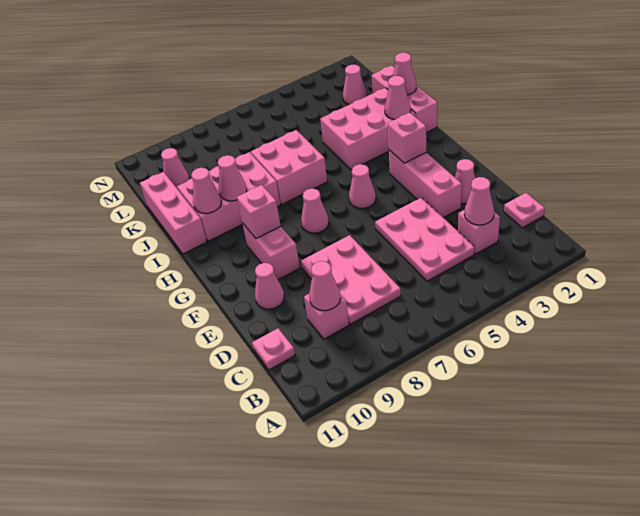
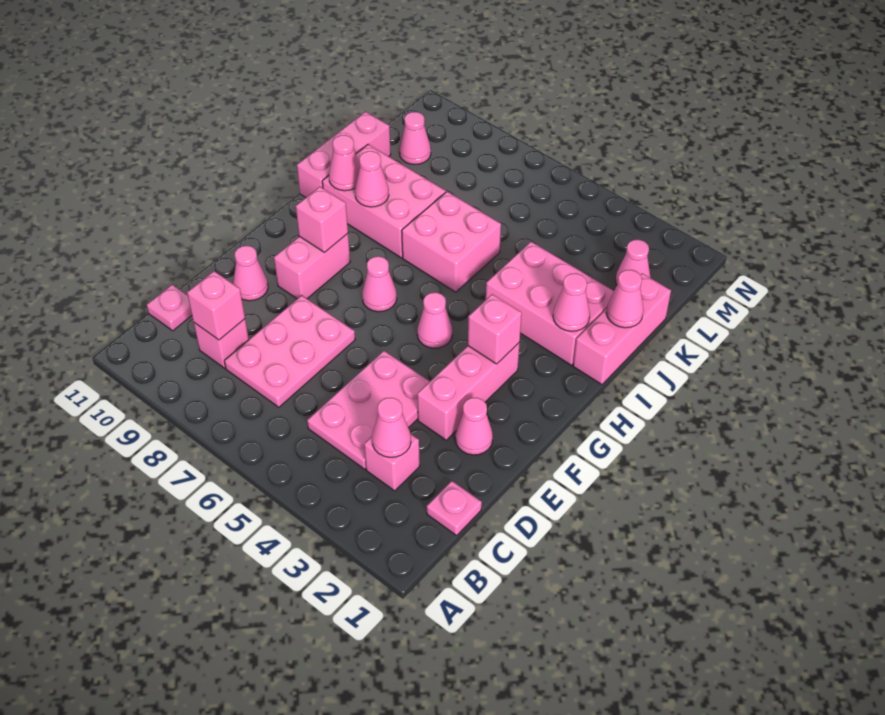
pink 1x1 cone [309,261,341,311] -> pink 1x1 brick [187,271,245,340]

